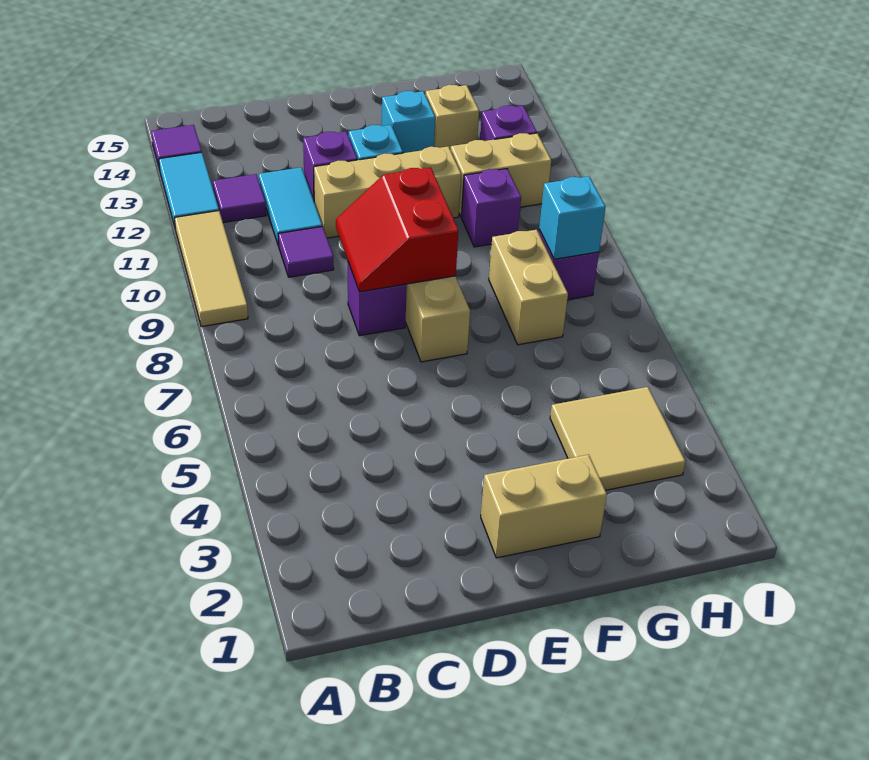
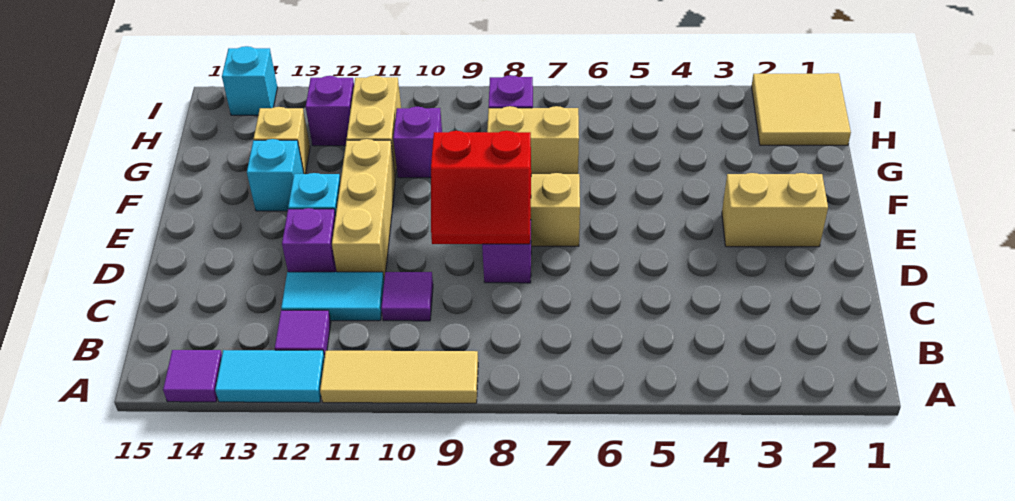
tan 1x2 brick [481,455,607,558] -> tan 1x2 brick turned to [722,173,828,247]
tan 2x2 tile [550,387,686,490] -> tan 2x2 tile moved to [752,73,851,145]
cyan 1x1 brick [539,176,605,259] -> cyan 1x1 brick moved to [222,46,277,115]

